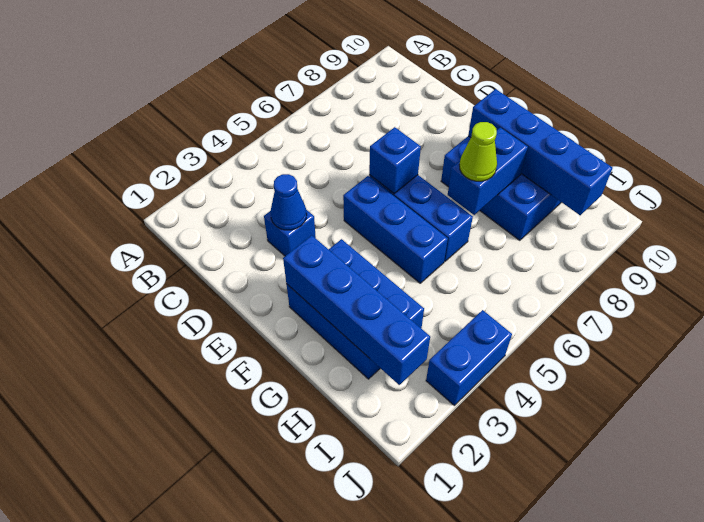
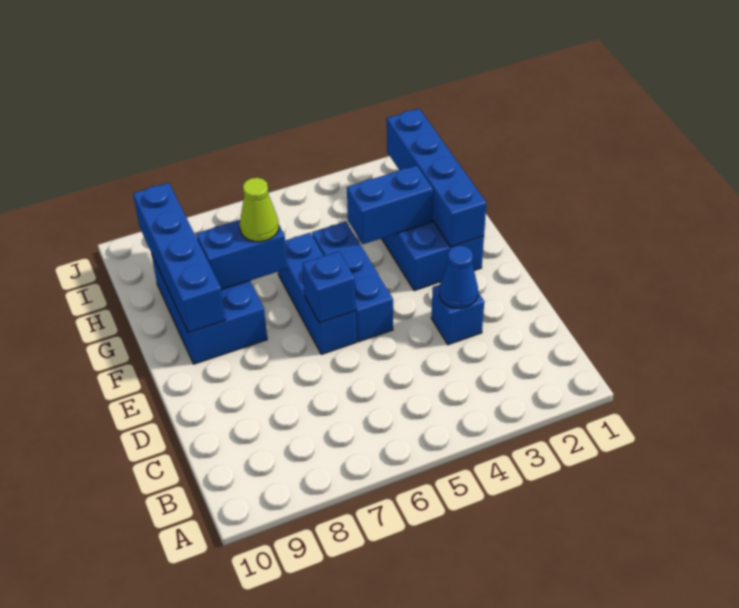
blue 1x2 brick [426,310,512,405] -> blue 1x2 brick moved to [347,165,433,244]

